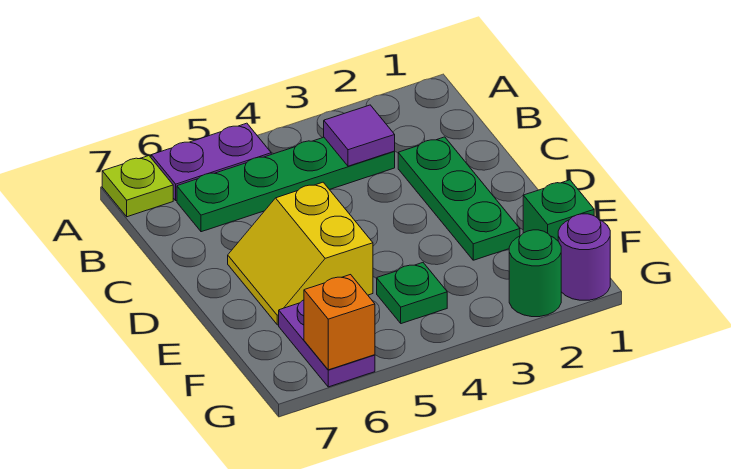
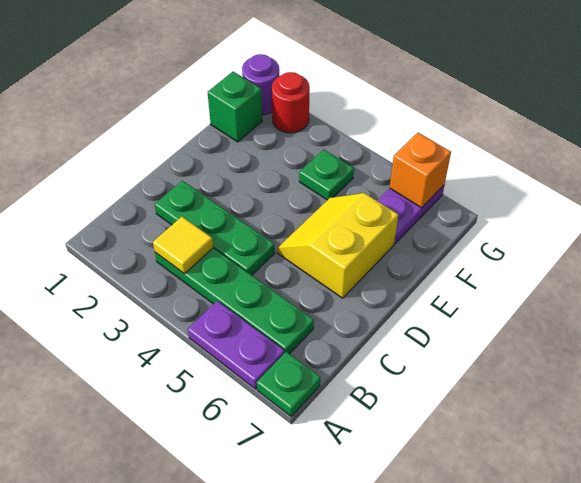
lime 1x1 plate [102,156,173,217] -> green 1x1 plate [257,352,321,416]
purple 1x1 tile [324,105,395,166] -> yellow 1x1 tile [153,217,213,274]
green 1x3 plate [398,137,520,260] -> green 1x3 plate turned to [155,181,275,275]
yellow 2x2 slope [228,182,373,325] -> yellow 2x2 slope turned to [277,193,398,298]
green 1x1 round brick [509,230,561,317] -> red 1x1 round brick [272,72,310,133]

